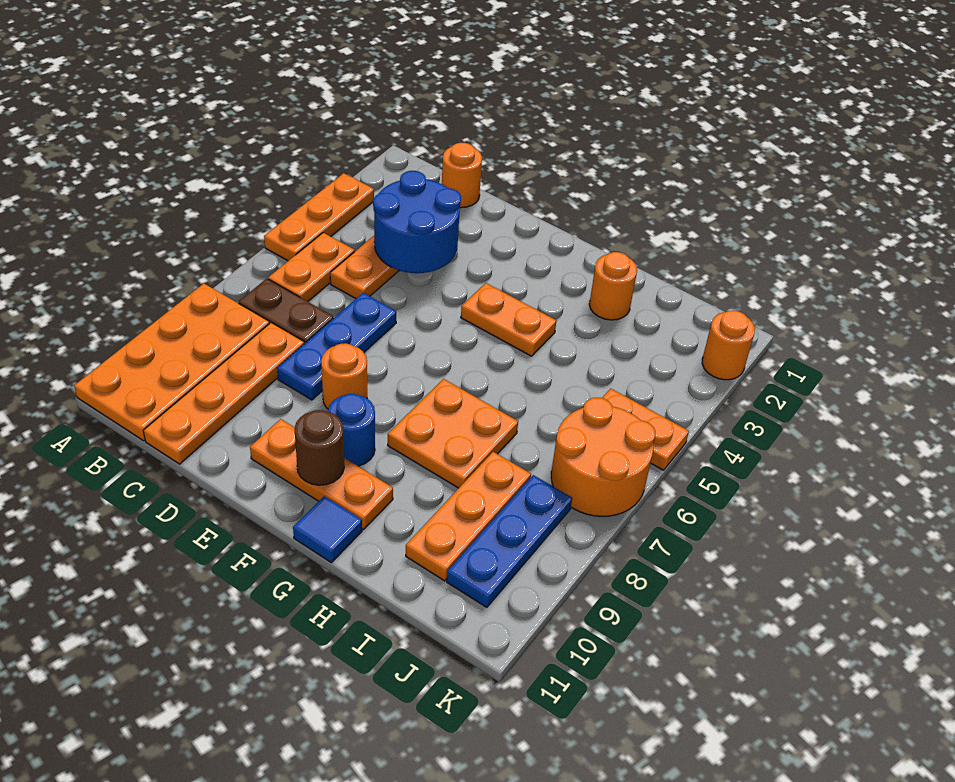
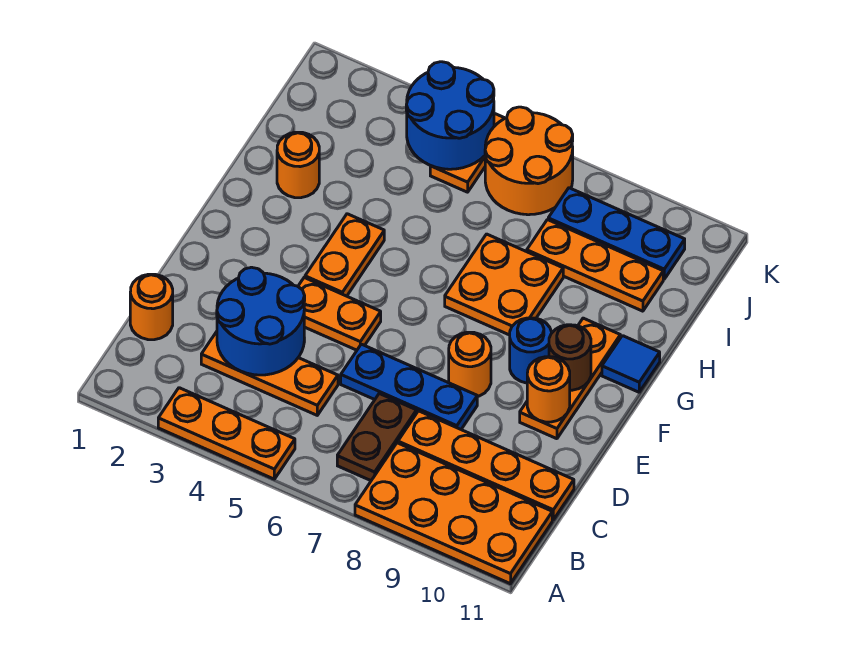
orange 1x2 plate [268,233,355,302] -> orange 1x2 plate moved to [298,278,381,350]
none -> blue 2x2 round brick [406,62,494,169]
orange 1x1 round brick [702,311,755,380] -> orange 1x1 round brick moved to [527,357,570,422]

